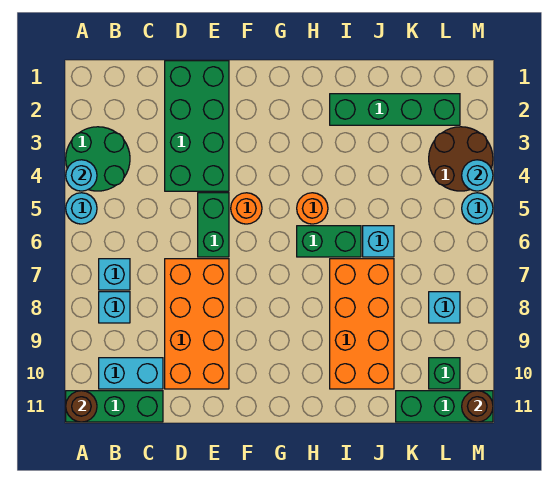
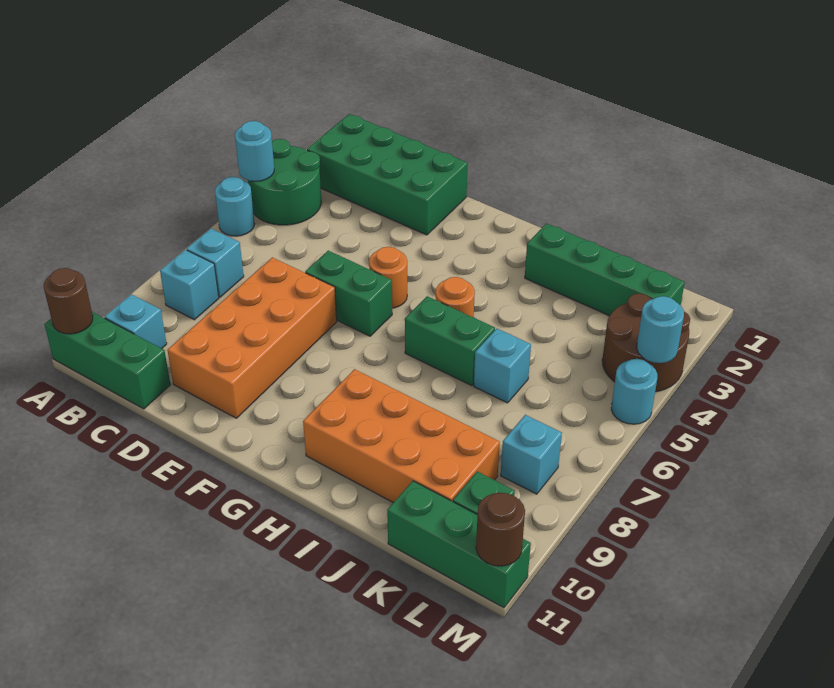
cyan 1x2 brick [99,358,163,389] -> cyan 1x1 brick [104,294,167,348]
green 2x4 brick [165,61,229,191] -> green 2x4 brick turned to [307,114,468,235]
green 1x2 brick [198,193,229,257] -> green 1x2 brick turned to [305,251,392,336]
orange 2x4 brick [330,259,394,389] -> orange 2x4 brick turned to [303,369,500,503]

